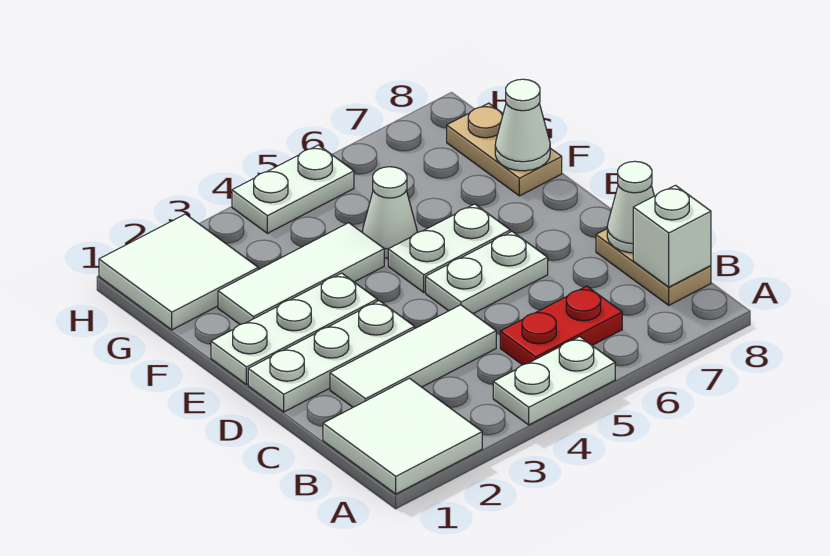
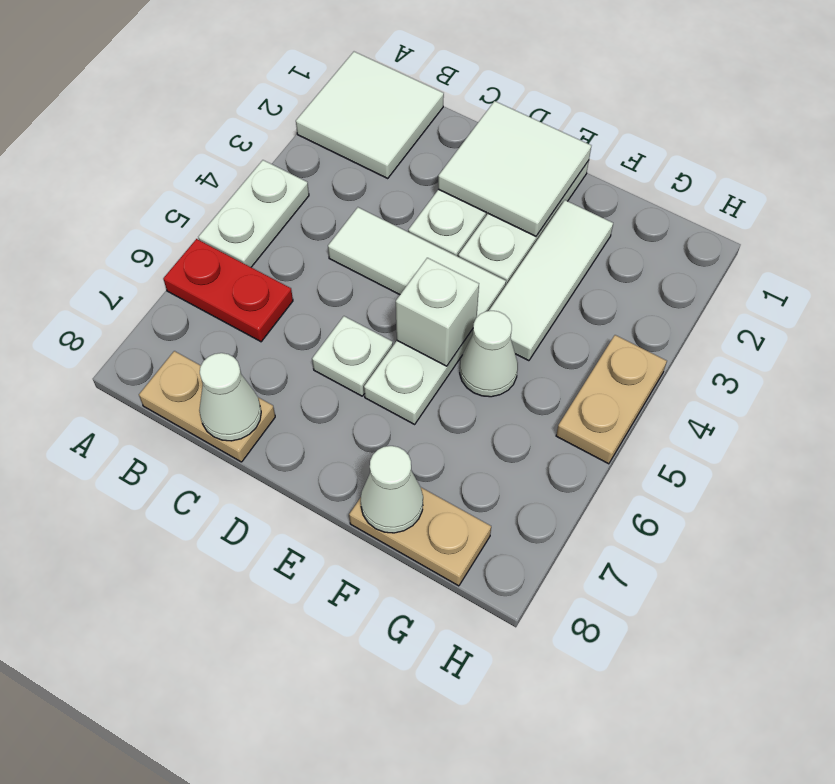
red 1x2 plate [500,286,622,365] -> red 1x2 plate turned to [163,239,293,342]
white 1x1 brick [633,185,711,287] -> white 1x1 brick moved to [396,258,479,366]
white 1x3 tile [330,305,496,407] -> white 1x3 tile turned to [328,207,506,317]
white 1x2 plate [426,232,548,314] -> white 1x1 plate [312,316,393,396]
white 2x2 tile [99,214,258,330] -> white 2x2 tile moved to [438,101,591,236]
white 1x2 plate [232,145,354,233] -> tan 1x2 plate [556,335,667,464]

